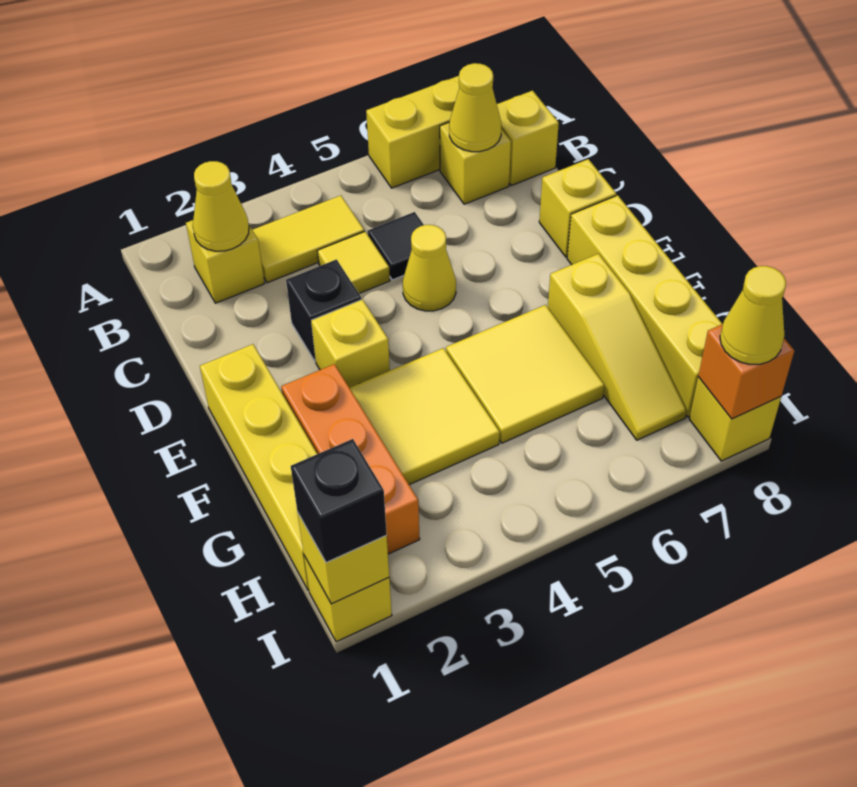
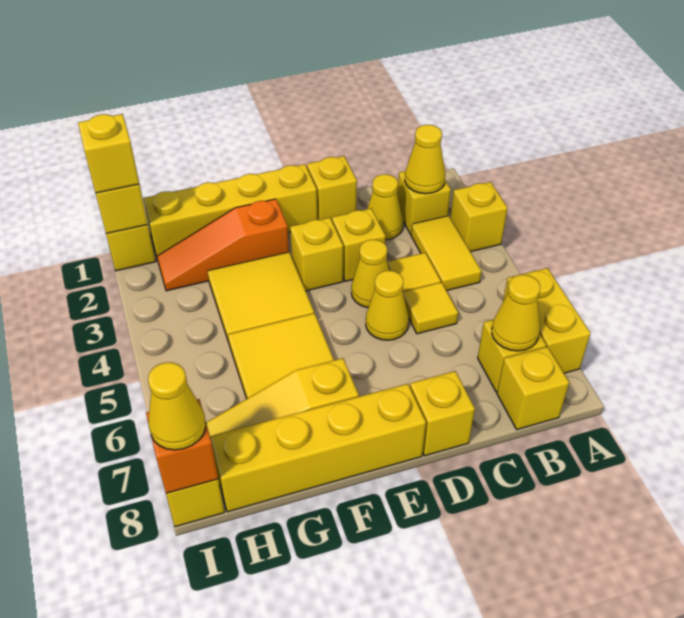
none -> yellow 1x1 brick [450,182,508,252]
none -> yellow 1x1 cone [367,174,403,240]
black 1x1 tile [368,212,424,280] -> yellow 1x1 tile [403,282,458,334]
none -> yellow 1x1 brick [307,156,357,220]
black 1x1 brick [286,260,361,361] -> yellow 1x1 brick [332,209,385,281]
none -> yellow 1x1 cone [351,240,389,308]
orange 1x3 brick [281,364,420,554] -> orange 1x3 slope [157,199,289,291]
black 1x1 brick [291,439,387,562] -> yellow 1x1 brick [78,114,139,193]

